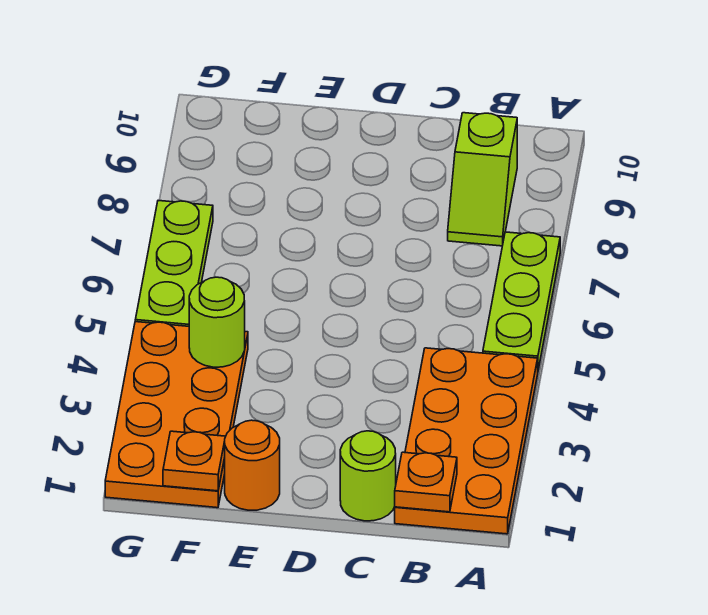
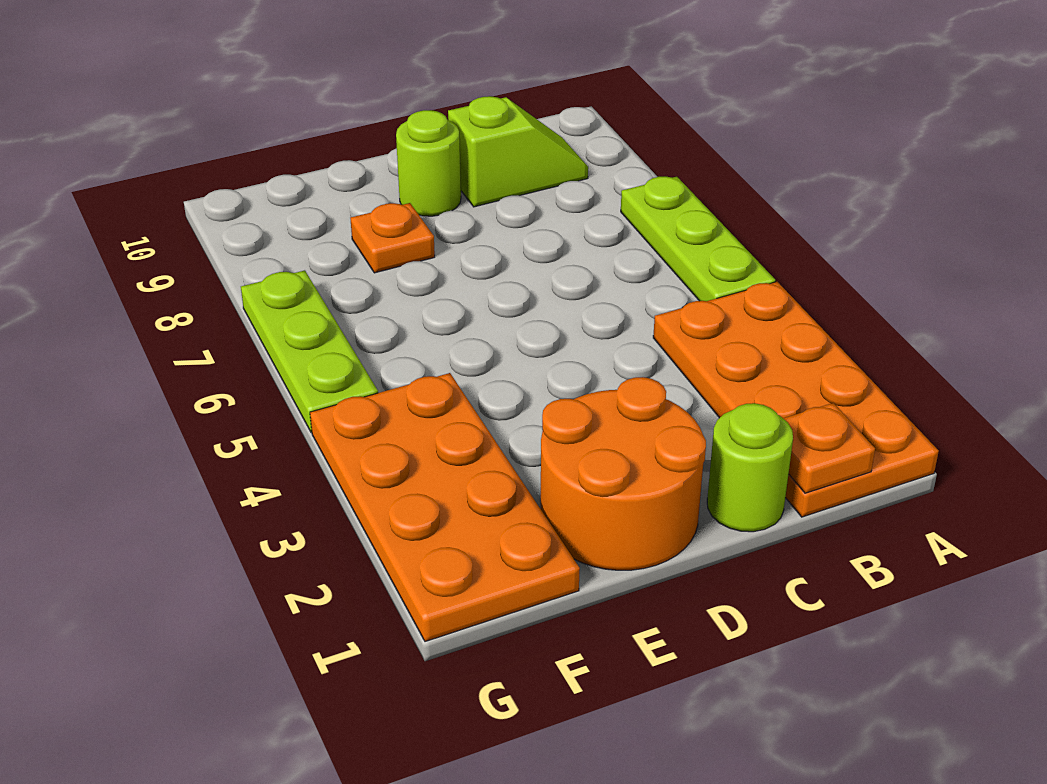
lime 1x2 slope [448,113,517,246] -> lime 1x2 slope turned to [448,96,588,207]
orange 1x1 round brick [225,420,280,510] -> orange 2x2 round brick [541,377,706,570]
orange 1x1 plate [163,431,225,491] -> orange 1x1 plate moved to [350,203,435,273]
lime 1x1 round brick [189,277,245,367] -> lime 1x1 round brick moved to [396,110,461,216]

